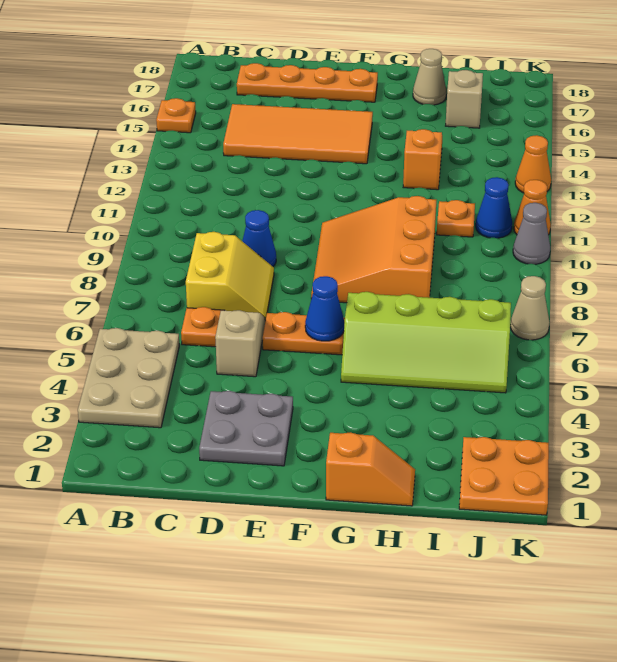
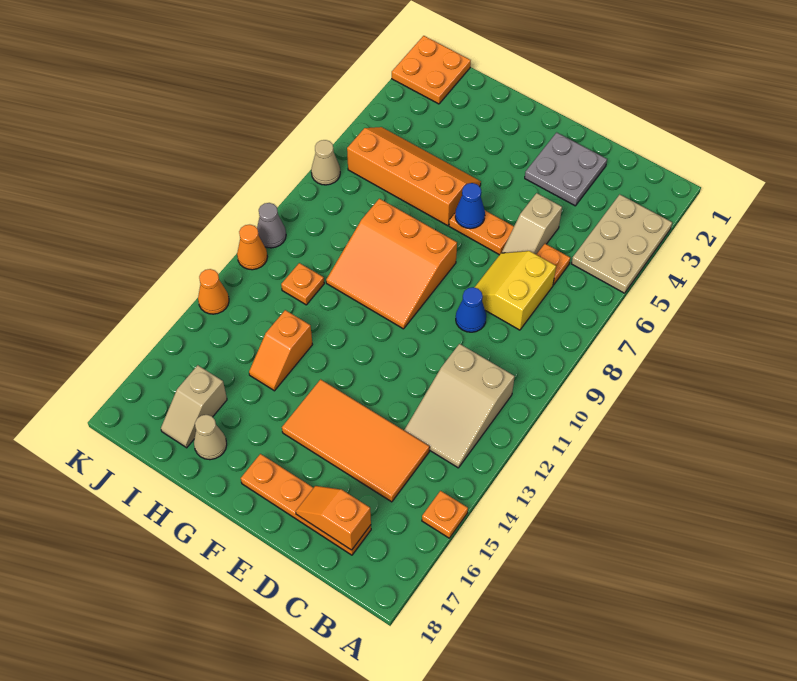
none -> tan 2x3 slope [404,344,515,468]
orange 3x3 slope [311,196,436,303] -> orange 3x3 slope turned to [326,199,457,329]
orange 1x2 slope [326,432,415,506] -> orange 1x2 slope moved to [296,486,371,550]
lime 2x4 slope [341,292,511,393] -> orange 2x4 slope [347,127,481,226]
blue 1x1 cone [476,177,512,238] -> none

